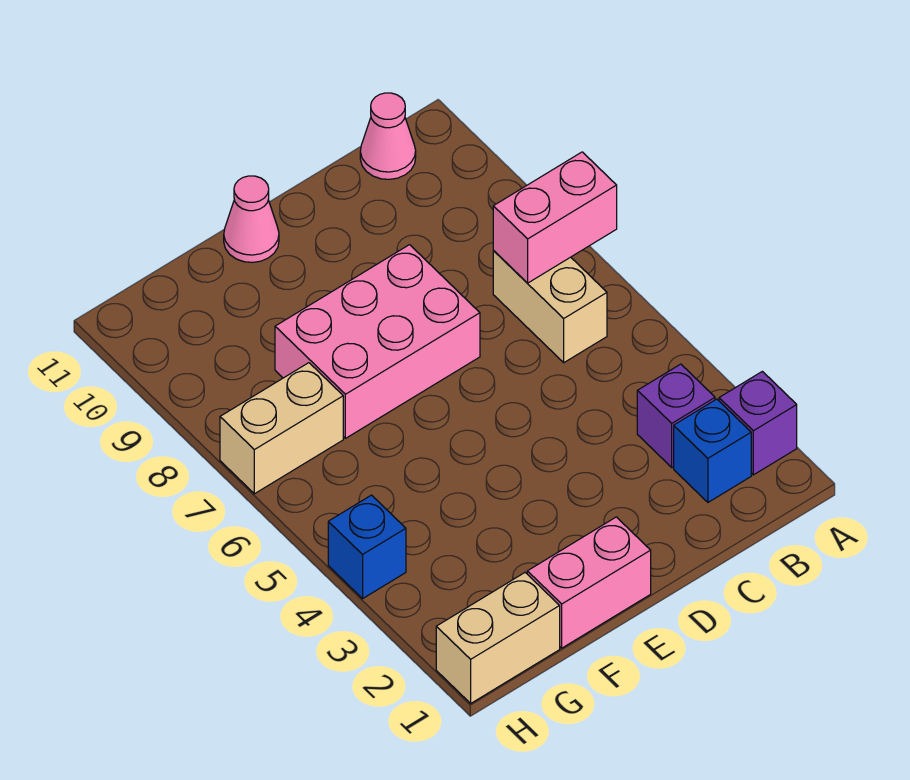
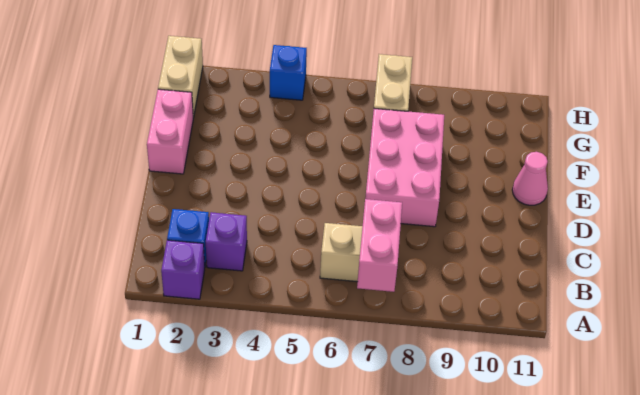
pink 1x1 cone [360,93,416,179] -> none

